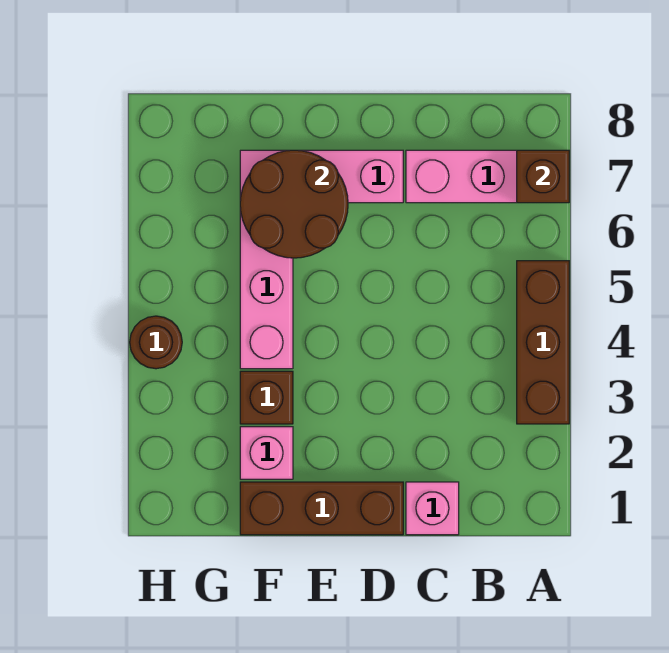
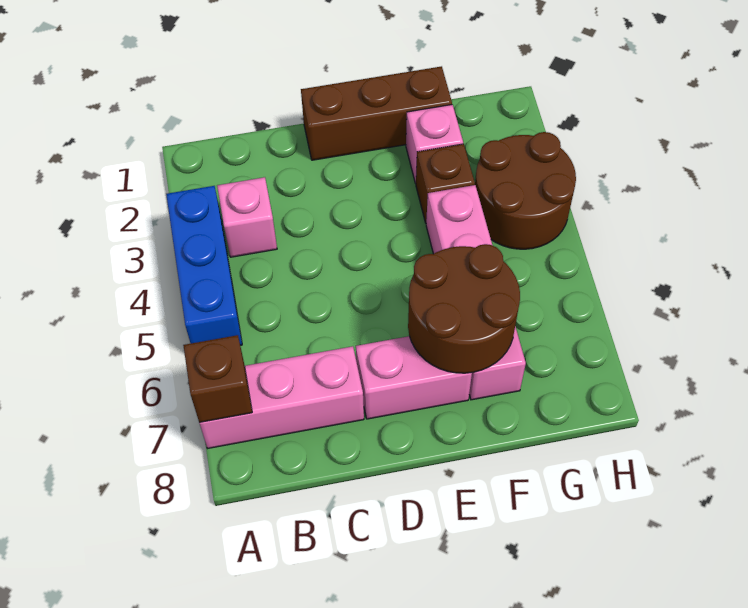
brown 1x3 brick [517,261,569,424] -> blue 1x3 brick [166,186,242,345]
pink 1x1 brick [406,482,459,535] -> pink 1x1 brick moved to [217,177,277,257]
brown 1x1 round brick [130,316,182,369] -> brown 2x2 round brick [475,132,576,249]

